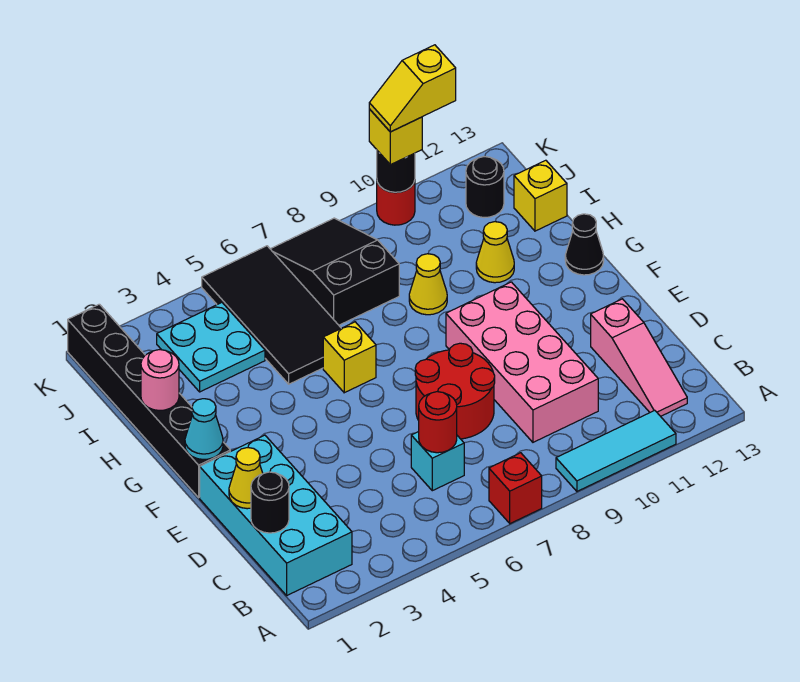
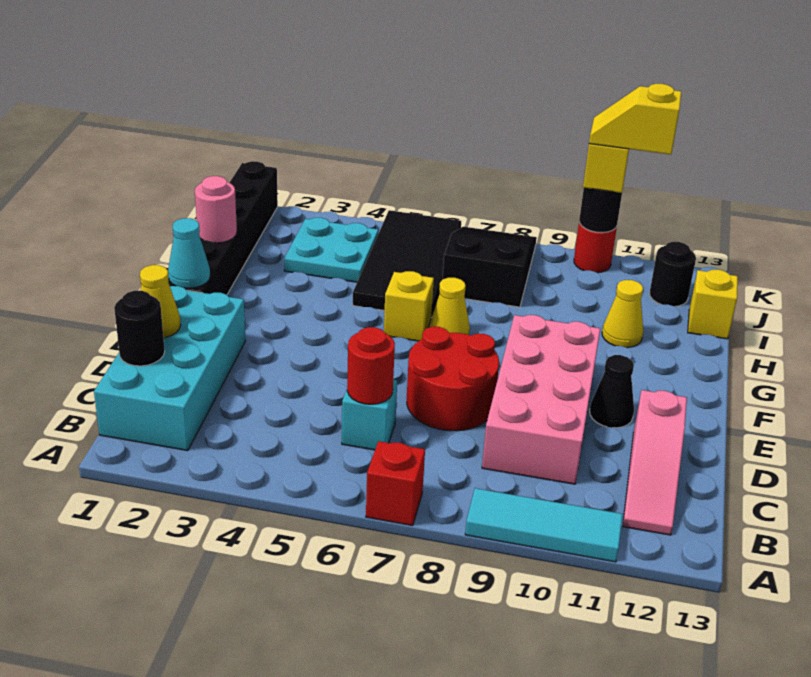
black 1x1 cone [565,214,604,275] -> black 1x1 cone moved to [590,355,634,428]
yellow 1x1 cone [409,254,447,315] -> yellow 1x1 cone moved to [430,278,470,335]

